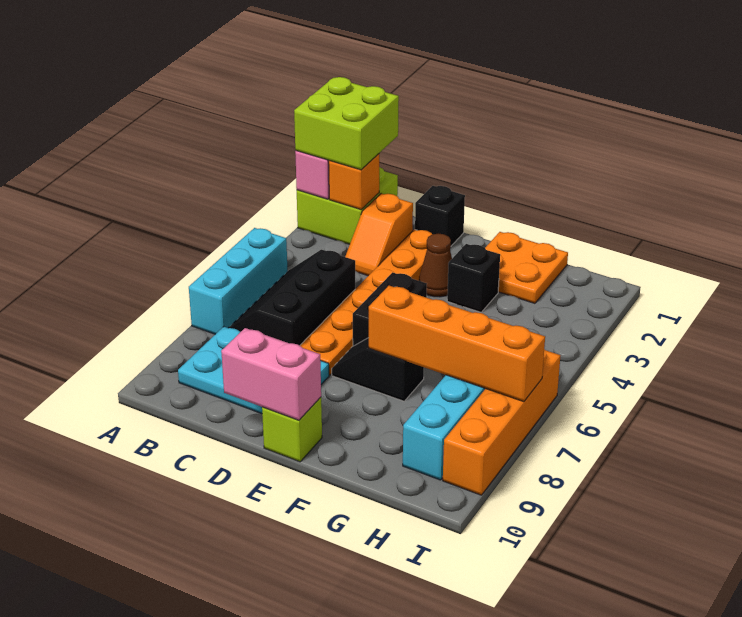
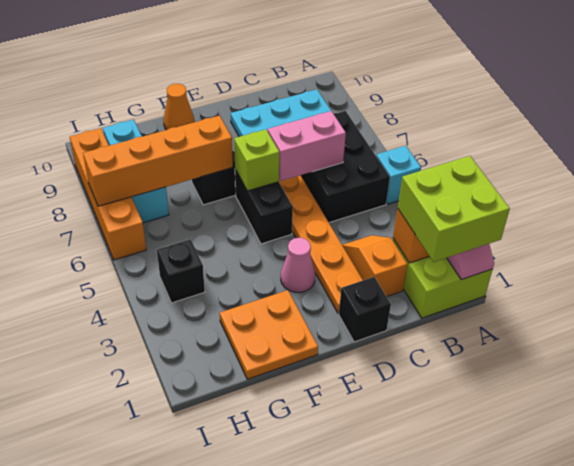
cyan 1x3 brick [189,228,288,334] -> cyan 1x1 brick [376,146,421,204]
black 2x3 slope [229,250,355,346] -> black 2x3 brick [301,111,390,223]
pink 1x2 brick [221,328,321,420] -> pink 1x2 brick moved to [268,111,346,181]
brown 1x1 cone [419,233,452,297] -> pink 1x1 cone [281,238,315,292]
lime 1x1 brick [262,397,322,462] -> lime 1x1 brick moved to [234,129,279,191]
black 1x1 brick [447,244,500,312] -> black 1x1 brick moved to [157,239,205,303]
none -> orange 1x1 cone [163,84,194,130]

